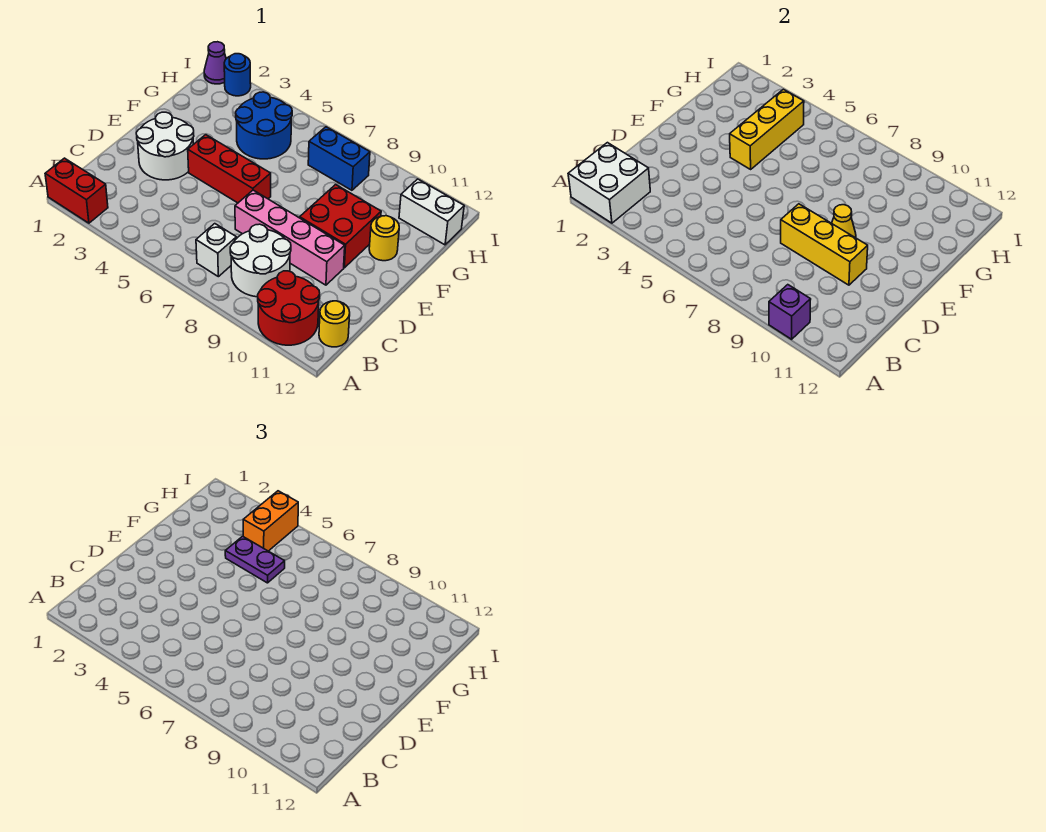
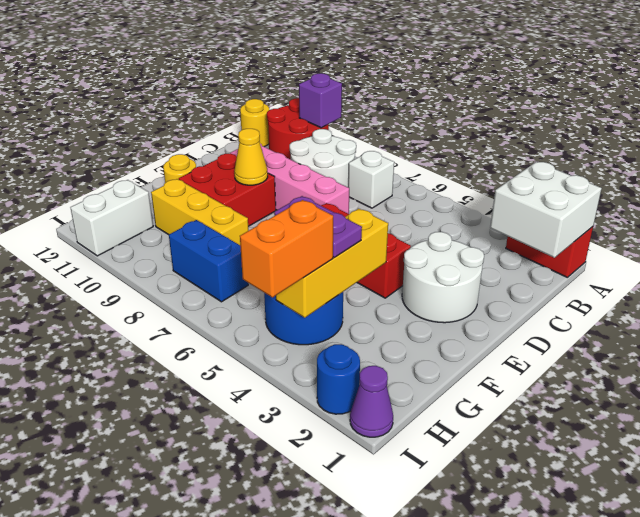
yellow 1x3 brick [781,204,868,285] -> yellow 1x3 brick moved to [151,179,249,245]
white 1x2 brick [399,179,464,245] -> white 1x2 brick turned to [70,180,153,256]

